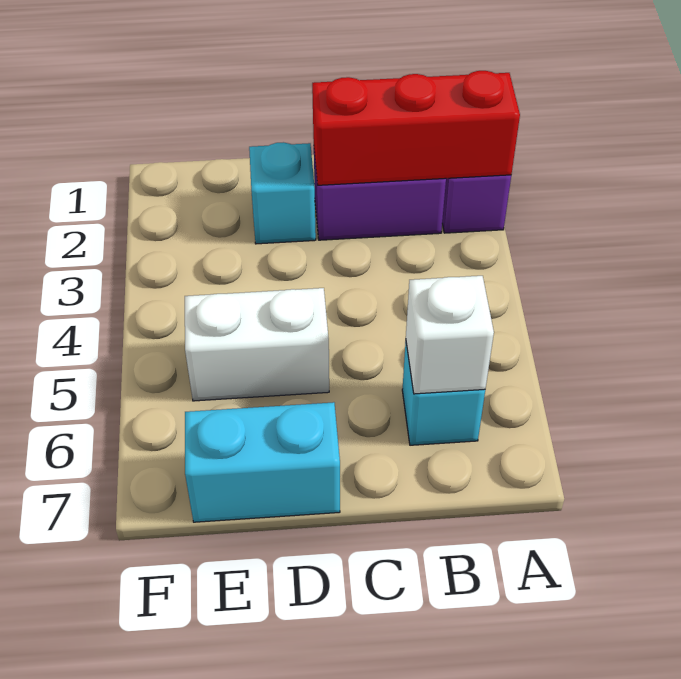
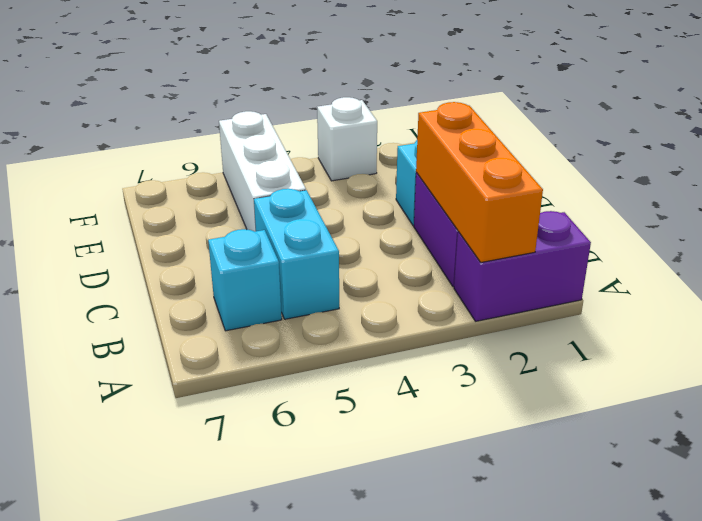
red 1x3 brick [312,71,520,185] -> orange 1x3 brick [416,102,543,262]
white 1x1 brick [406,276,494,394] -> white 1x1 brick moved to [317,97,377,181]
white 1x2 brick [185,288,329,401] -> white 1x3 brick [219,111,306,231]
cyan 1x2 brick [185,402,340,522] -> cyan 1x2 brick moved to [254,189,339,319]

